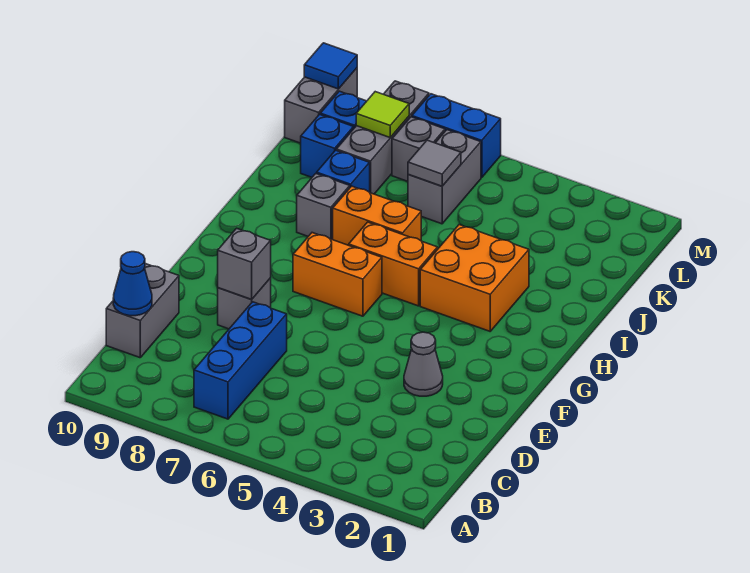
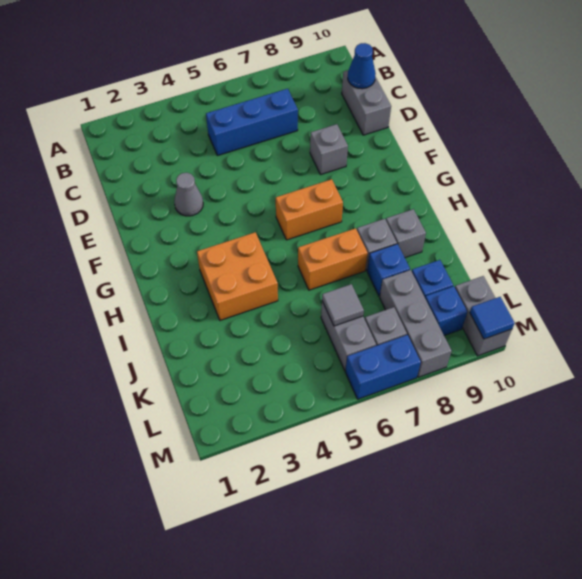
blue 1x3 brick [194,302,287,419] -> blue 1x3 brick turned to [206,89,298,156]
grey 1x1 brick [218,228,271,300] -> grey 1x1 brick moved to [386,209,426,258]
orange 1x2 brick [349,222,438,306] -> none
lime 1x1 tile [356,92,409,138] -> none

